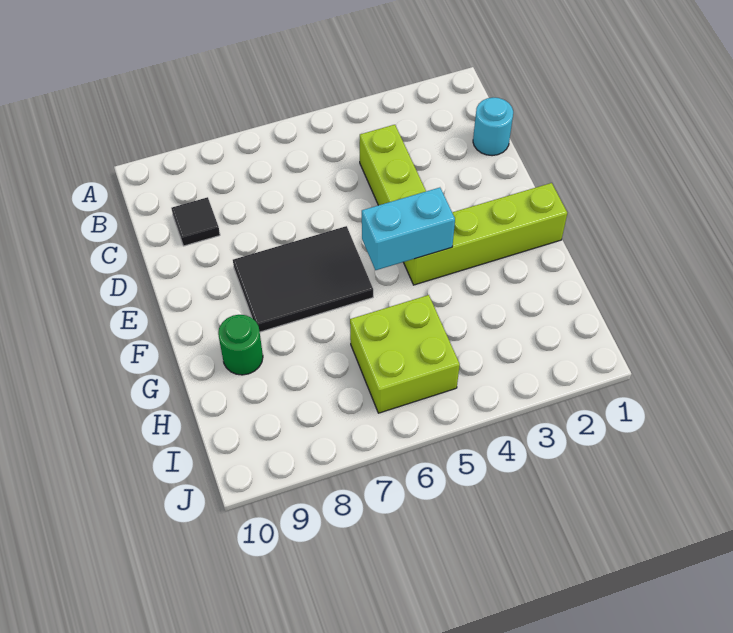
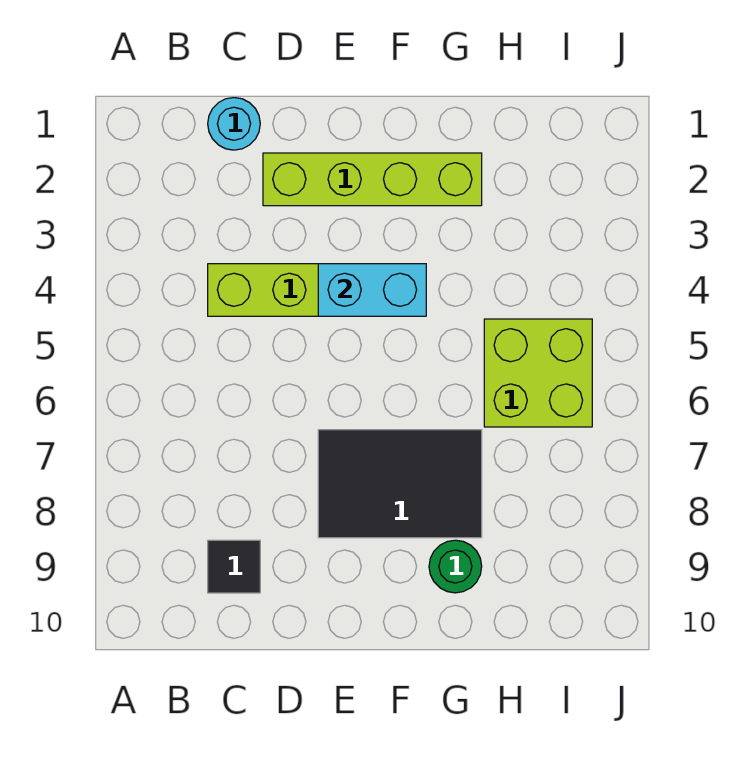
black 2x3 tile [233,226,373,332] -> black 2x3 tile turned to [318,430,482,538]
lime 1x4 brick [404,183,567,285] -> lime 1x4 brick turned to [263,153,482,206]
cyan 1x2 brick [362,188,455,270] -> cyan 1x2 brick turned to [318,264,426,316]

